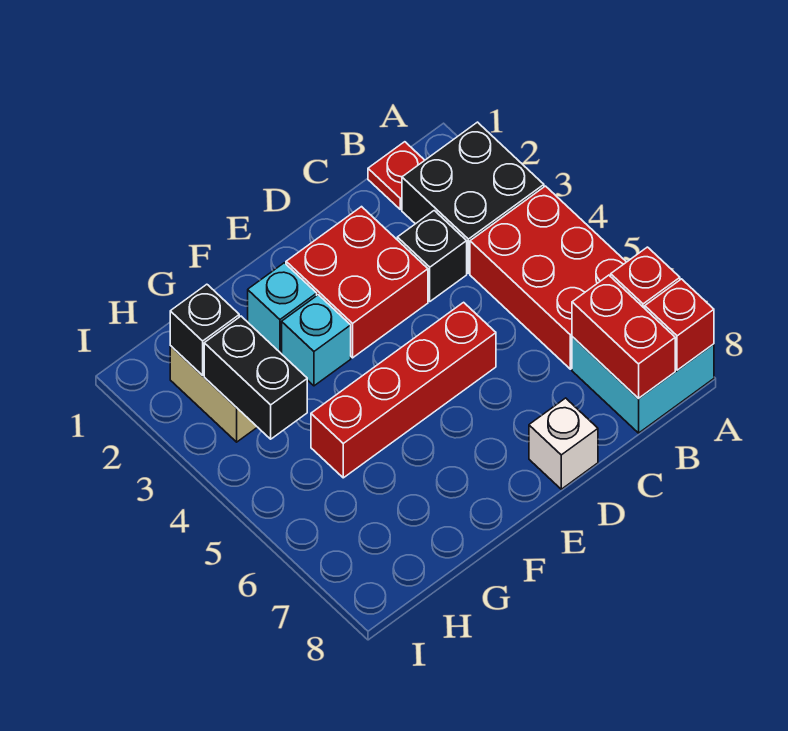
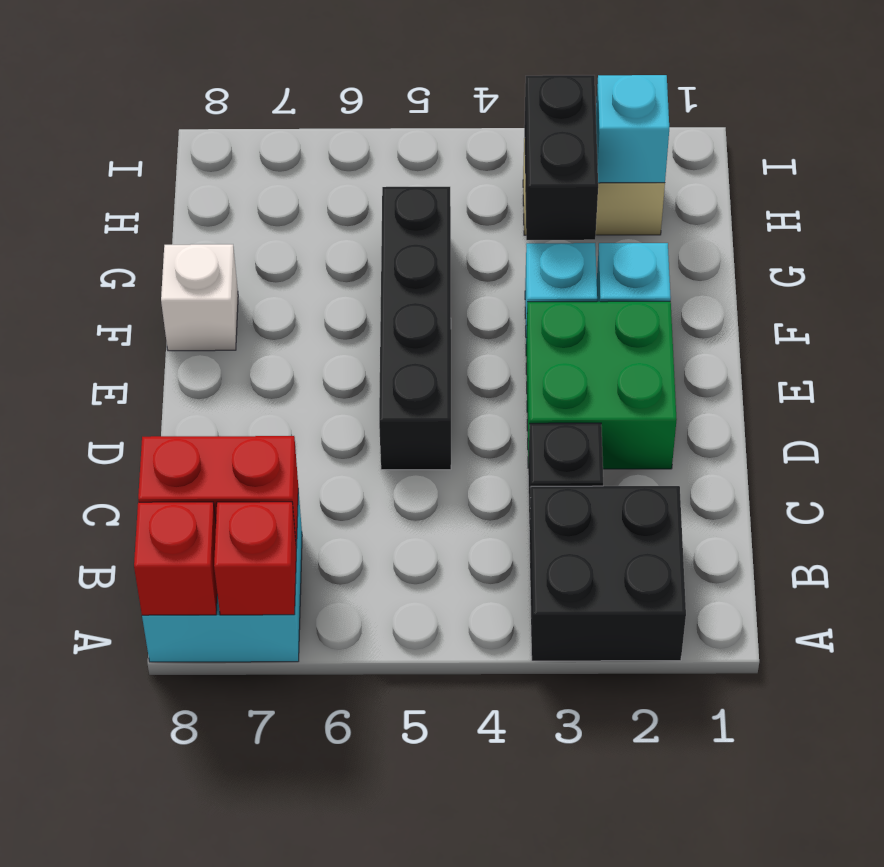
red 2x3 brick [470,186,626,369] -> none
red 1x1 plate [368,142,425,210] -> none
red 2x2 brick [286,207,428,358] -> green 2x2 brick [526,301,677,469]
red 1x4 brick [311,302,496,478] -> black 1x4 brick [379,187,451,470]
white 1x1 brick [529,398,598,489] -> white 1x1 brick moved to [161,244,238,351]
black 1x1 brick [170,284,239,376] -> cyan 1x1 brick [596,75,669,183]
black 1x2 brick [204,316,307,439] -> black 1x2 brick turned to [524,75,598,240]

